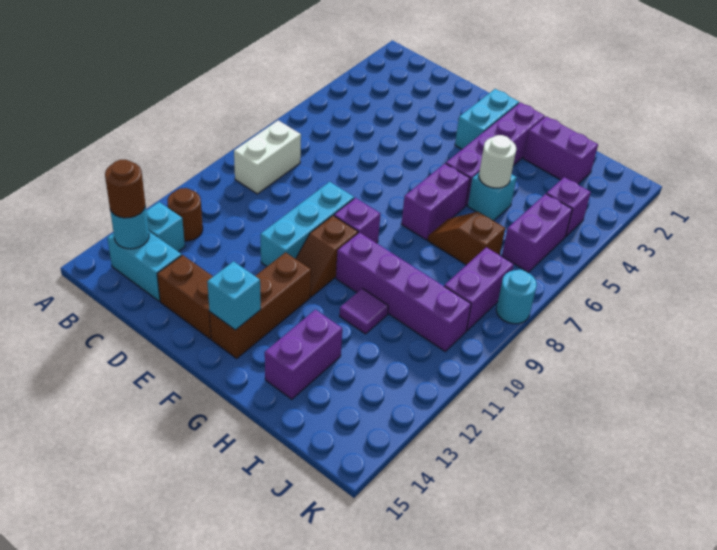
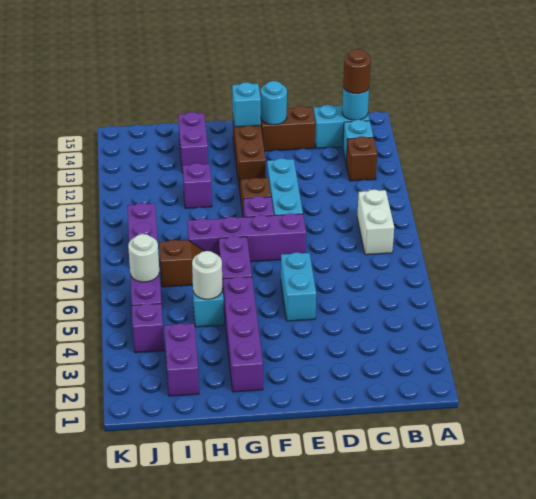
brown 1x1 round brick [167,188,203,241] -> brown 1x1 brick [346,136,377,181]
cyan 1x2 brick [455,89,519,149] -> cyan 1x2 brick moved to [281,252,316,321]
purple 1x4 brick [336,233,471,351] -> purple 1x4 brick moved to [187,213,306,262]
purple 1x2 brick [523,116,598,184] -> purple 1x2 brick turned to [164,323,199,396]
purple 1x1 tile [340,288,388,334] -> purple 1x1 brick [183,163,212,208]
none -> white 1x1 round brick [128,234,159,282]
cyan 1x1 round brick [496,270,537,324] -> cyan 1x1 round brick moved to [261,81,287,125]

